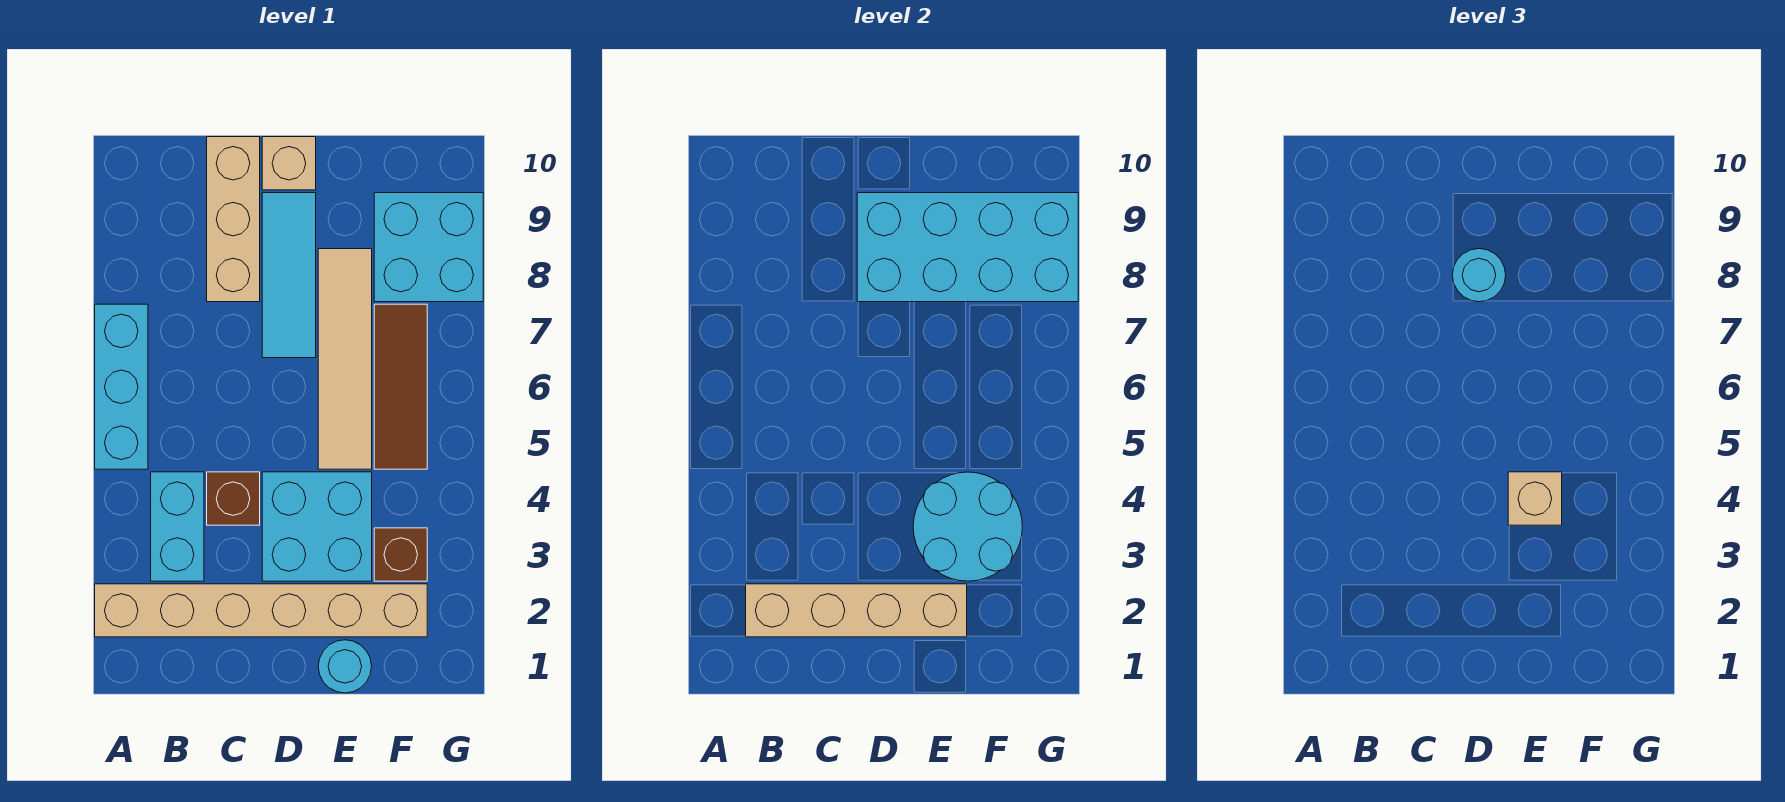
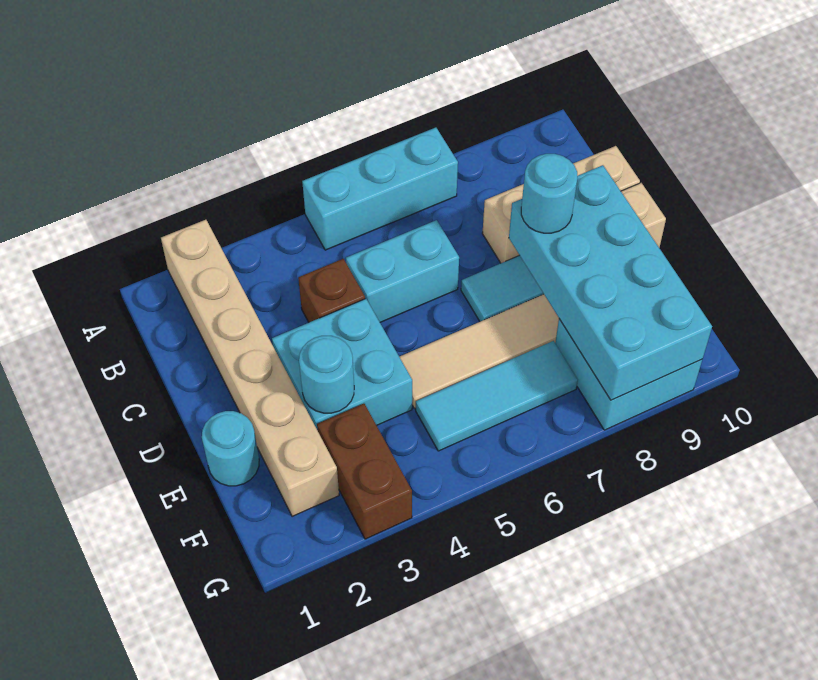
tan 1x4 brick [746,584,967,637] -> none
cyan 1x2 brick [151,472,204,581] -> cyan 1x2 brick moved to [346,220,459,322]
cyan 2x2 round brick [913,472,1022,581] -> cyan 1x1 round brick [299,336,354,413]
tan 1x1 brick [1508,472,1562,525] -> none
brown 1x1 brick [374,528,427,581] -> brown 1x2 brick [317,404,412,539]
brown 1x3 tile [374,304,427,469] -> cyan 1x3 tile [416,341,578,451]

